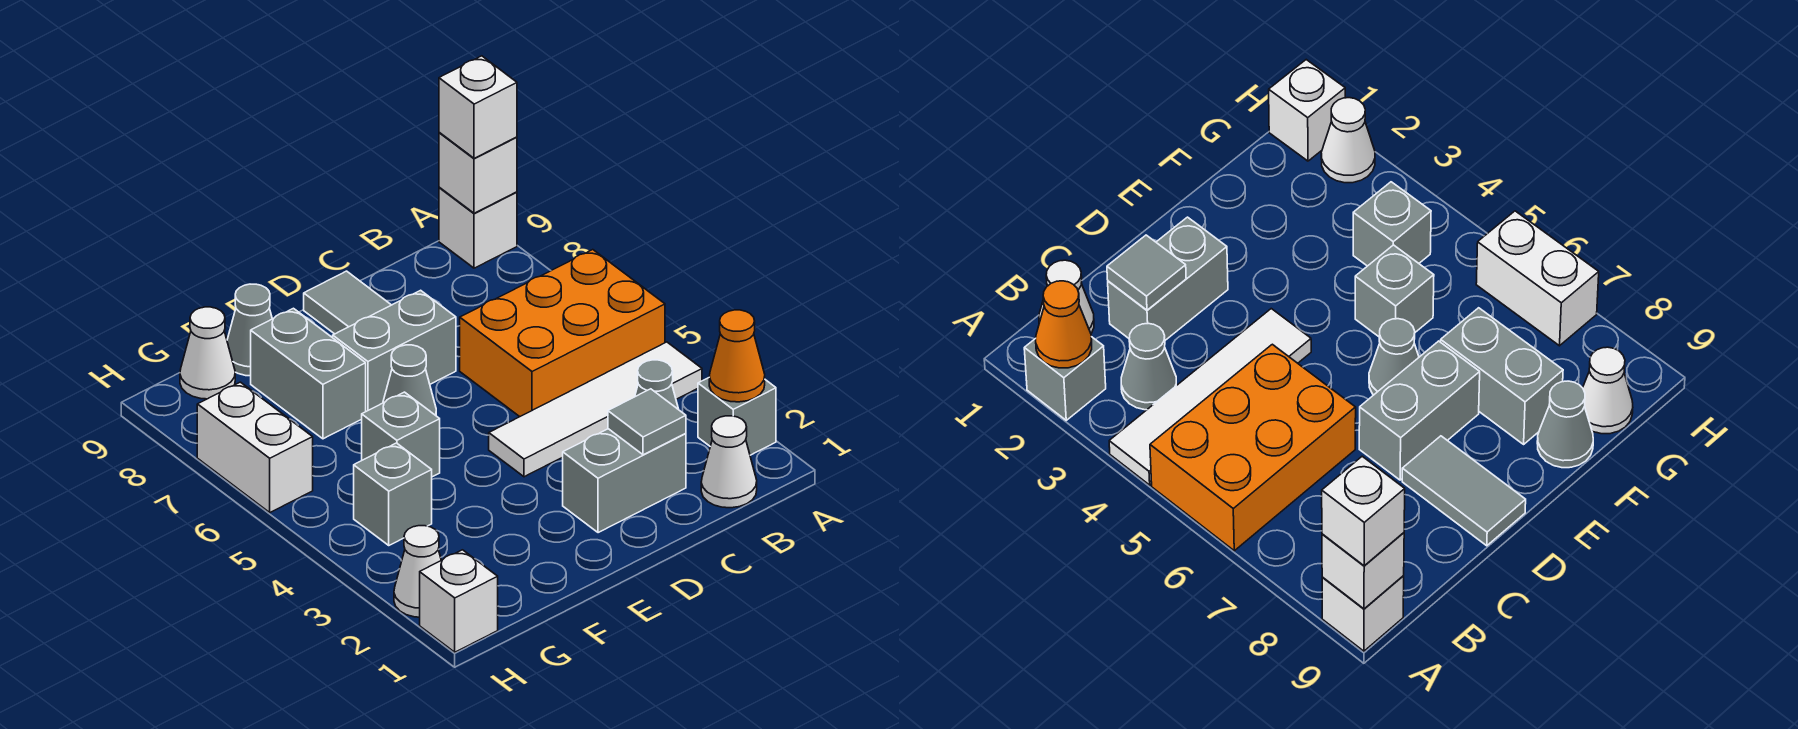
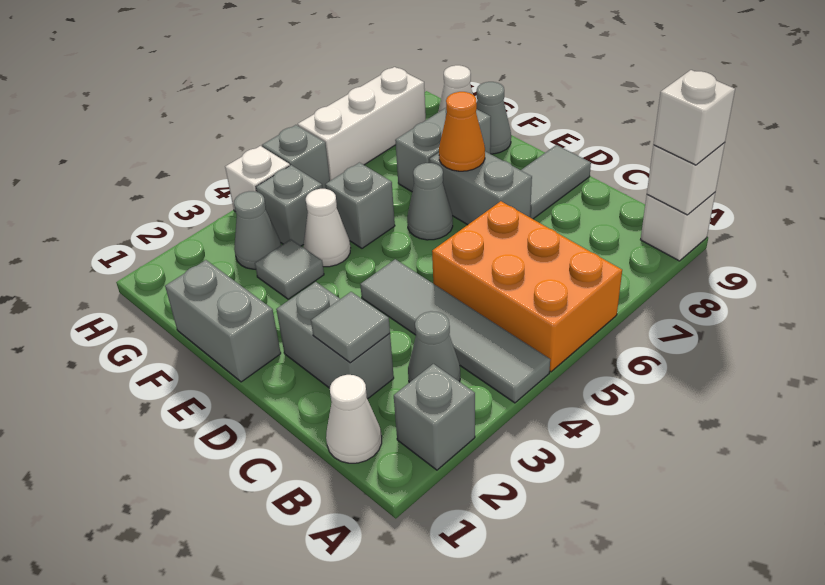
orange 1x1 cone [709,310,765,402] -> orange 1x1 cone moved to [439,92,485,171]
white 1x4 tile [489,342,702,477] -> grey 1x4 tile [360,259,550,403]
none -> grey 1x2 brick [165,260,281,382]
none -> grey 1x1 tile [255,240,324,299]
none -> grey 1x1 cone [234,191,281,269]
white 1x1 brick [420,550,498,652] -> white 1x1 brick moved to [225,146,290,211]
white 1x1 cone [394,526,441,617] -> white 1x1 cone moved to [303,189,350,267]
none -> grey 1x1 brick [262,125,330,189]
white 1x2 brick [197,382,313,512] -> white 1x3 brick [298,67,426,181]

